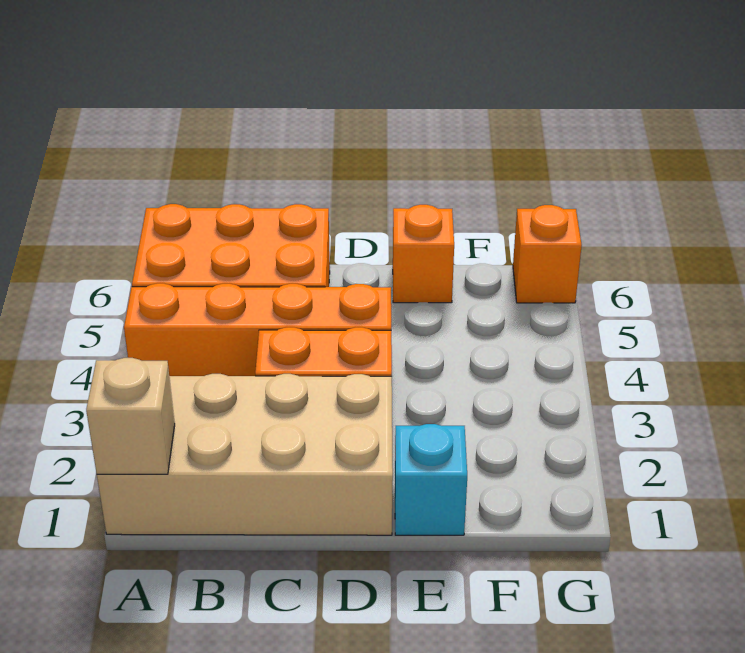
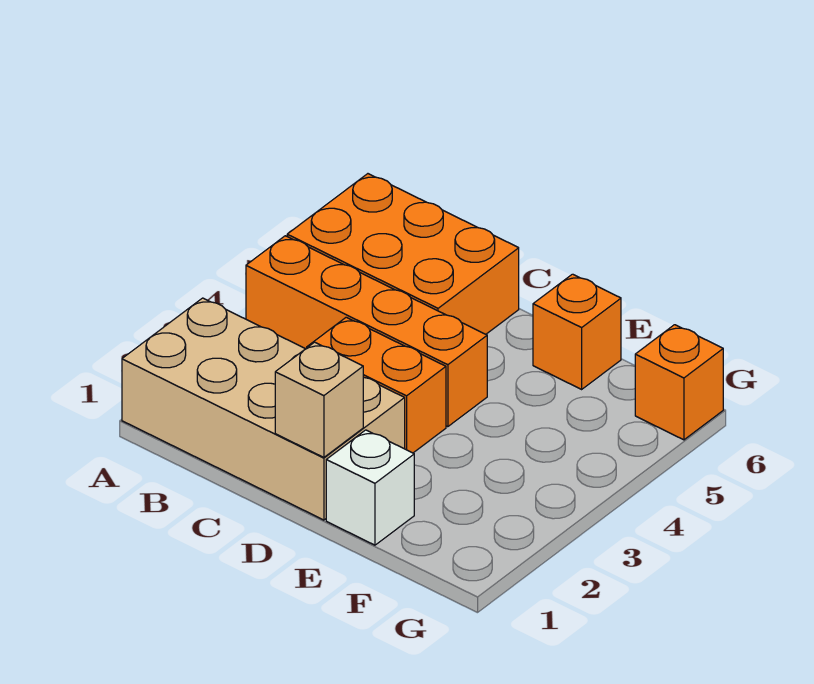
tan 1x1 brick [86,358,175,474] -> tan 1x1 brick moved to [275,342,363,457]
cyan 1x1 brick [395,424,467,535] -> white 1x1 brick [326,430,414,545]

